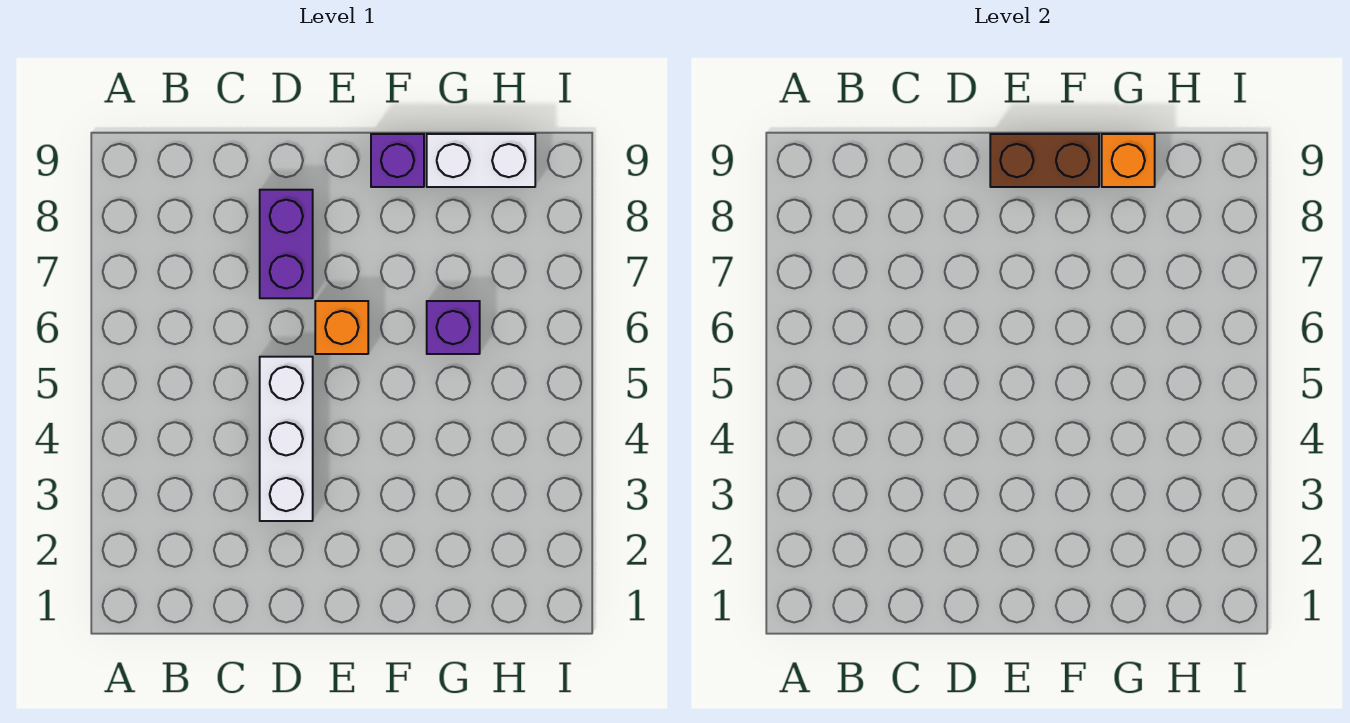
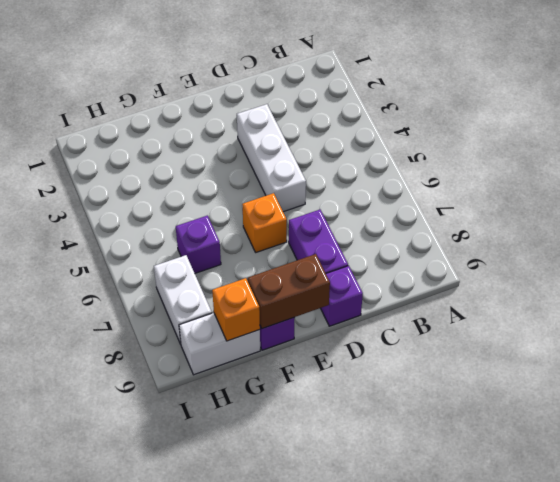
none -> purple 1x1 brick [321,266,363,326]
none -> white 1x2 brick [154,255,212,344]

